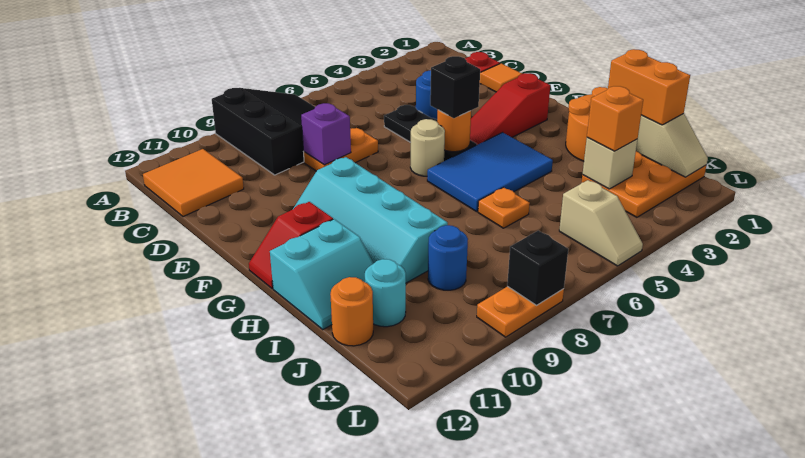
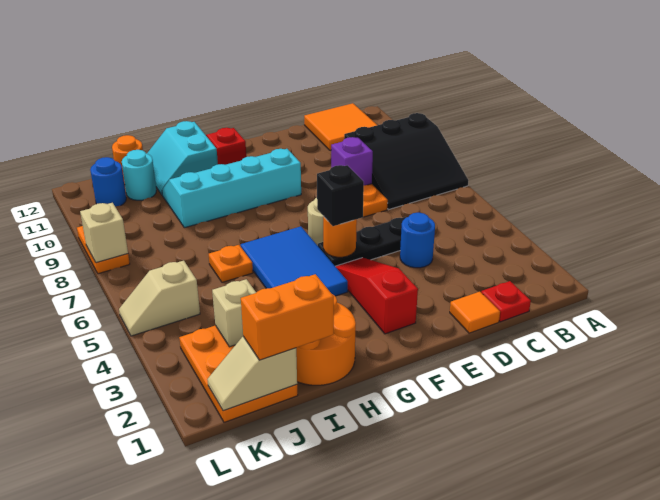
orange 1x1 brick [587,86,643,151] -> none
blue 1x1 round brick [428,225,468,290] -> blue 1x1 round brick moved to [90,157,126,207]
black 1x1 brick [507,231,568,305] -> tan 1x1 brick [80,203,128,263]

